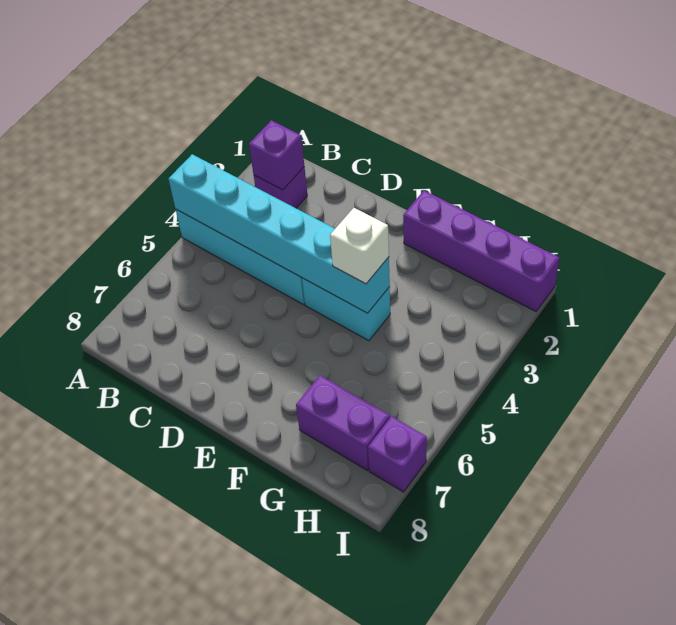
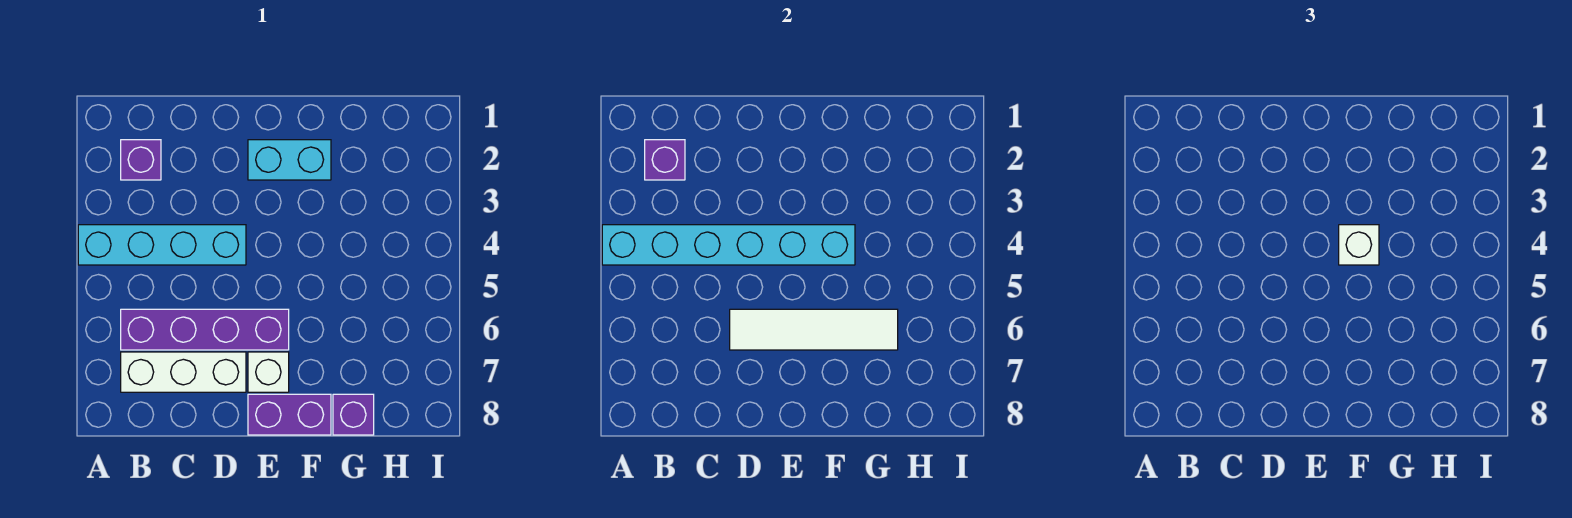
none -> white 1x3 brick [121,352,246,392]
none -> white 1x4 tile [730,309,898,350]
cyan 1x2 brick [302,278,390,341] -> cyan 1x2 brick moved to [248,140,331,180]
none -> white 1x1 brick [248,352,289,392]
purple 1x4 brick [403,191,559,311] -> purple 1x4 brick moved to [121,309,289,350]
purple 1x2 brick [296,376,390,470] -> purple 1x2 brick moved to [248,394,331,435]
purple 1x1 brick [368,416,427,492] -> purple 1x1 brick moved to [333,394,374,435]

